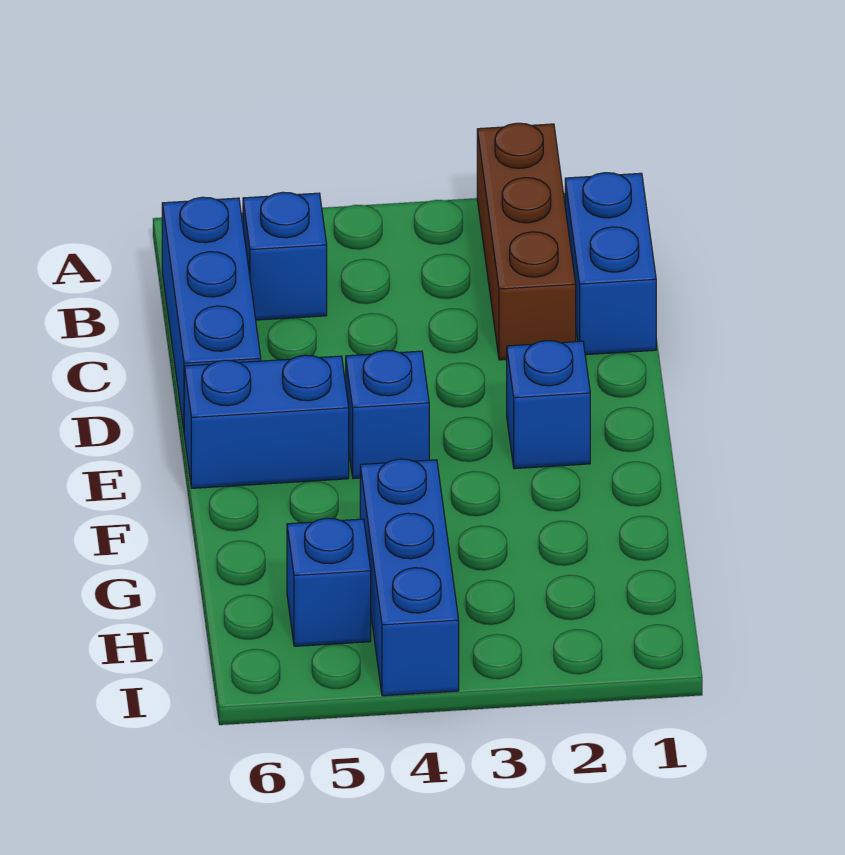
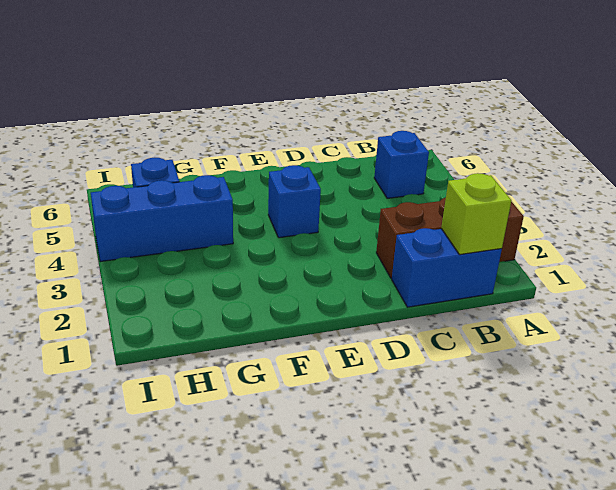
none -> lime 1x1 brick [441,173,511,255]
blue 1x3 brick [162,197,261,429] -> none
blue 1x1 brick [507,341,590,469] -> none
blue 1x2 brick [184,355,349,488] -> none

